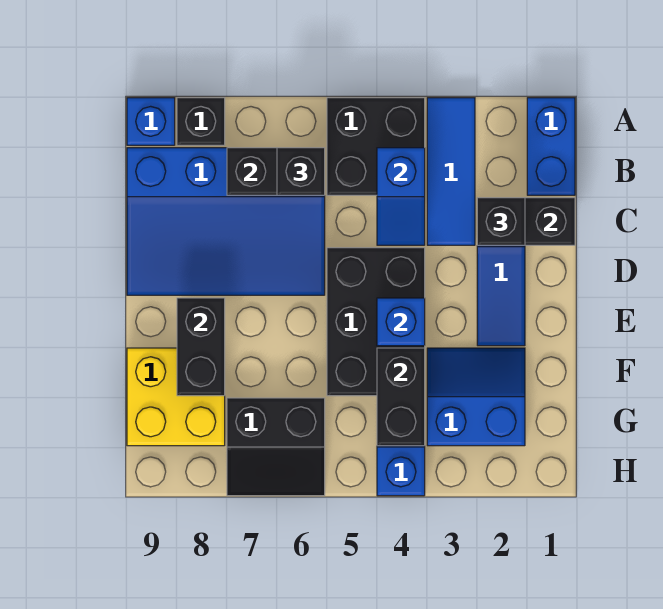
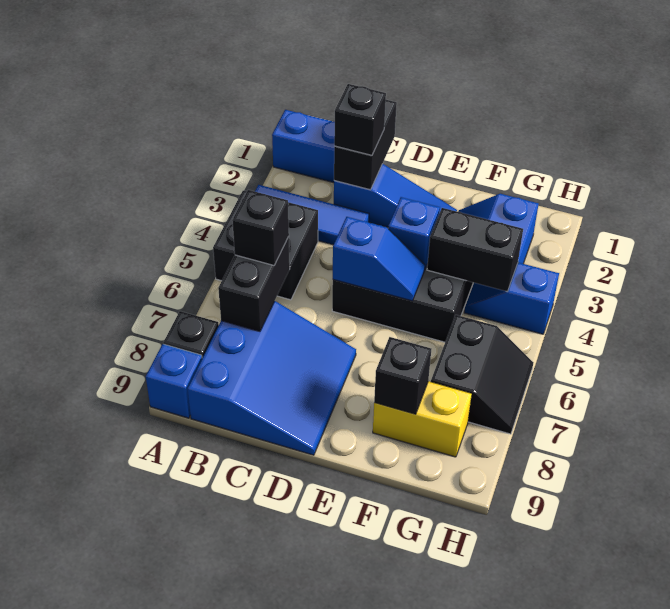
blue 1x2 slope [377,148,425,245] -> blue 1x2 slope moved to [333,217,425,301]
blue 3x4 slope [127,148,325,295] -> blue 3x3 slope [188,301,356,455]
black 1x2 brick [177,298,225,396] -> black 1x1 brick [374,337,431,414]
yellow 2x2 brick [127,348,225,446] -> yellow 1x2 brick [373,381,472,457]

